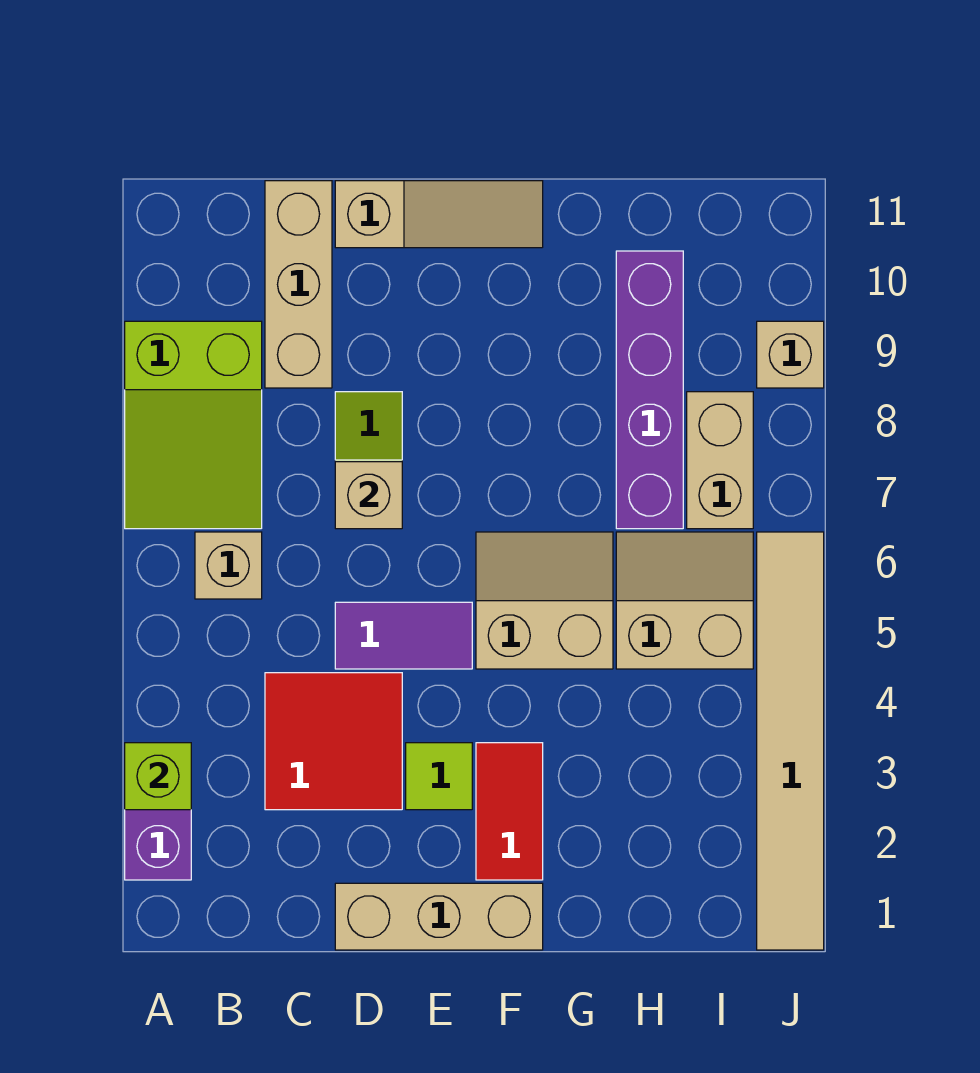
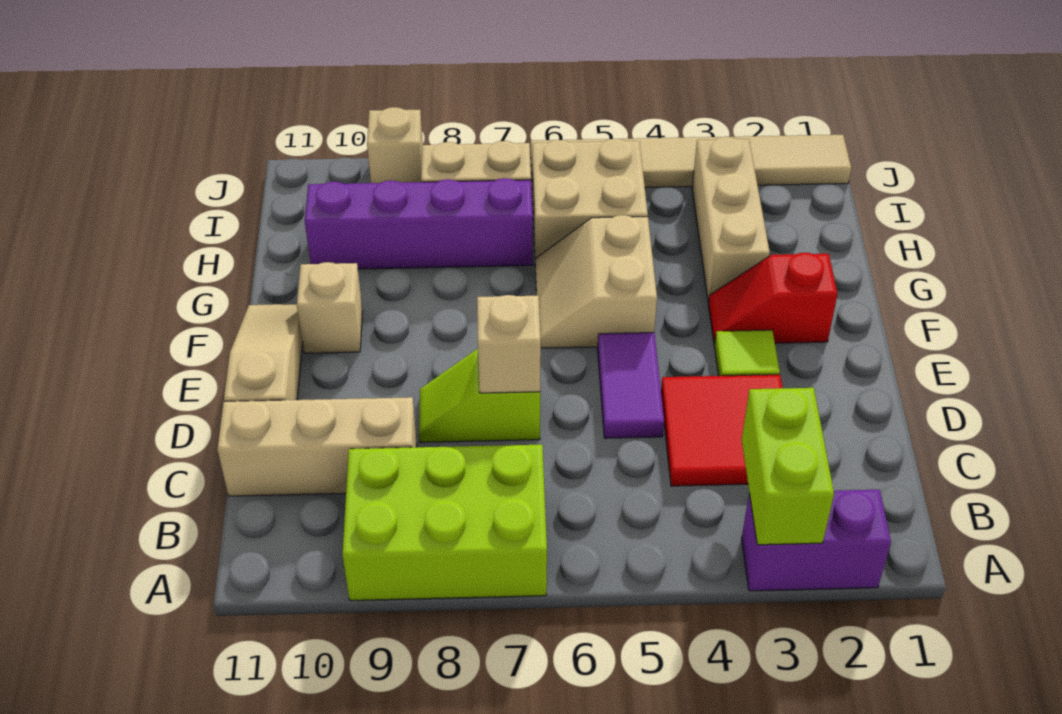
lime 1x1 brick [125,743,191,810] -> lime 1x2 brick [742,388,834,545]
lime 2x3 slope [125,321,262,529] -> lime 2x3 brick [342,445,547,600]
tan 1x1 brick [195,532,262,599] -> tan 1x1 brick moved to [297,262,363,353]
tan 1x3 brick [335,883,543,950] -> tan 1x3 brick moved to [692,137,770,302]
red 1x2 tile [476,743,543,880] -> red 1x2 slope [708,253,837,344]
tan 2x2 slope [616,532,753,669] -> tan 2x2 brick [532,139,648,264]

